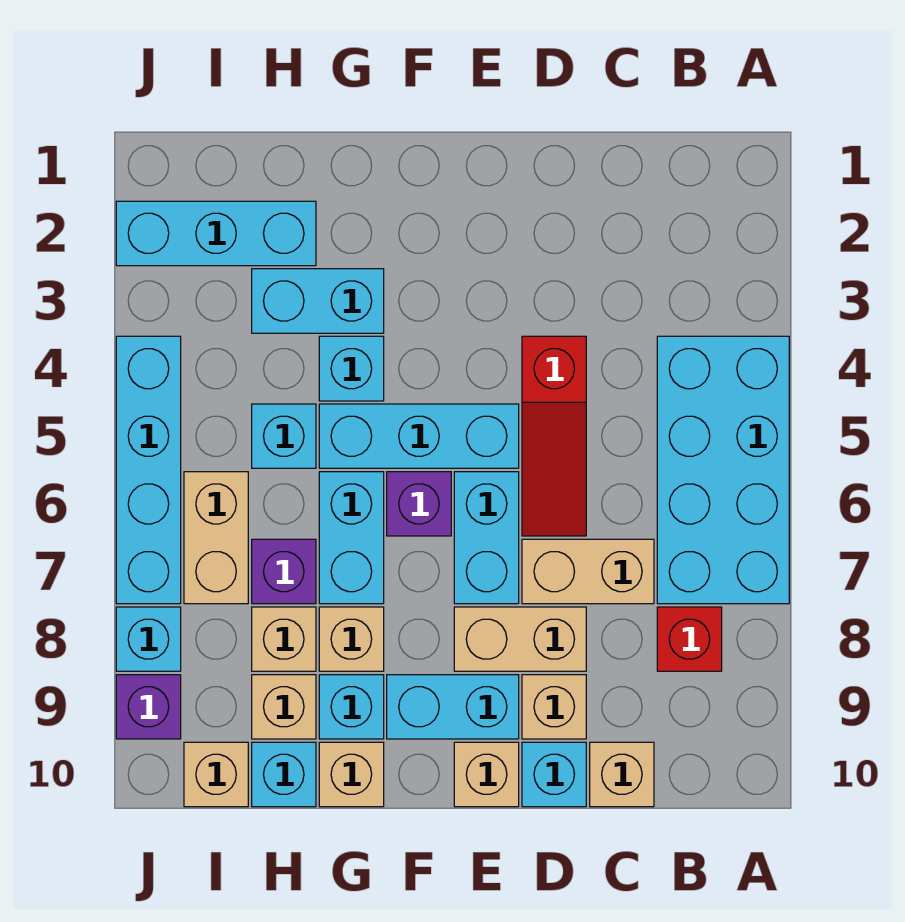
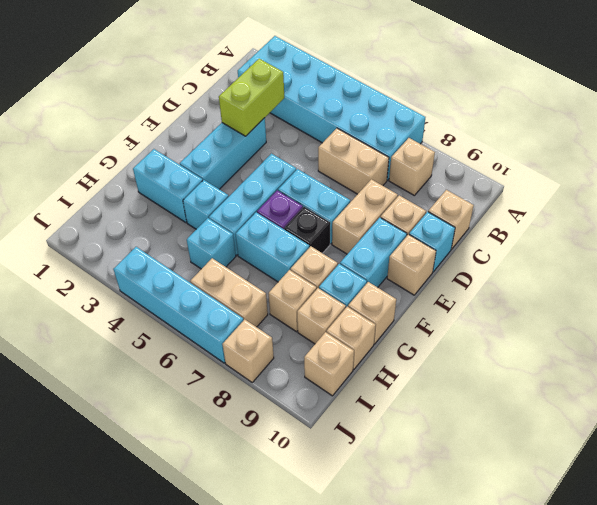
cyan 2x4 brick [657,336,789,604] -> cyan 2x6 brick [238,36,425,180]
red 1x1 brick [657,607,722,671] -> tan 1x1 brick [389,138,435,195]
none -> lime 1x2 brick [219,59,284,136]
tan 1x2 brick [522,539,654,604] -> tan 1x2 brick turned to [318,128,389,194]
red 1x3 slope [522,336,586,536] -> none
none -> black 1x1 brick [284,207,330,253]
cyan 1x2 brick [252,269,384,333] -> cyan 1x2 brick turned to [133,149,203,223]
cyan 1x3 brick [116,201,316,266] -> cyan 1x3 brick moved to [180,118,266,189]
purple 1x1 brick [252,539,316,604] -> none
cyan 1x1 brick [252,742,316,807] -> tan 1x1 brick [327,307,376,370]
cyan 1x1 brick [116,607,181,671] -> tan 1x1 brick [222,319,274,382]
purple 1x1 brick [116,675,181,739] -> none

